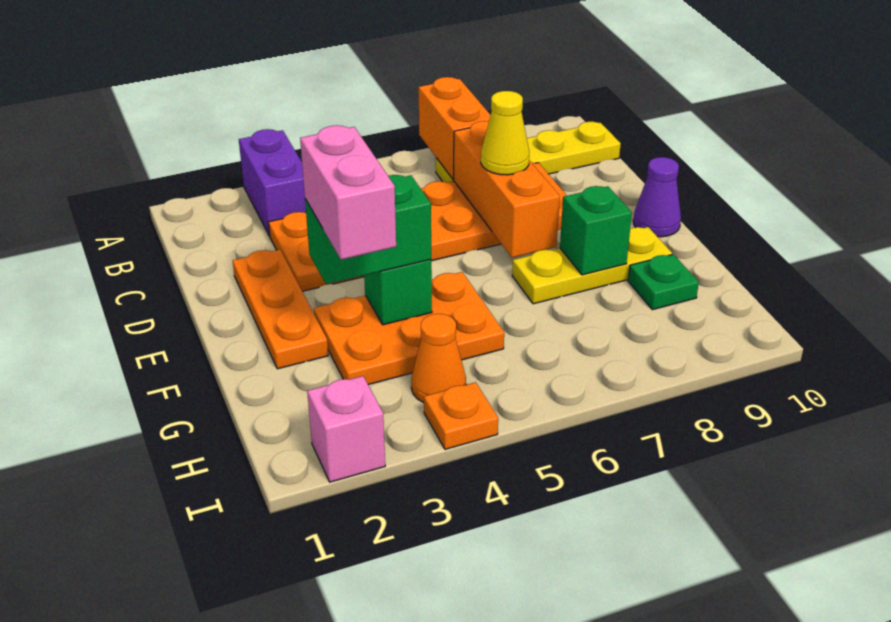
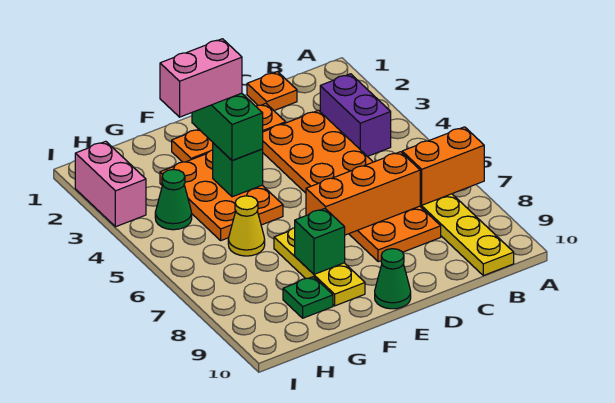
purple 1x2 brick [239,129,306,236] -> purple 1x2 brick turned to [320,74,391,157]
yellow 1x1 cone [481,91,529,175] -> yellow 1x1 cone moved to [228,196,265,256]
purple 1x1 cone [633,157,681,237] -> green 1x1 cone [375,249,411,309]
orange 1x1 cone [411,314,466,403] -> green 1x1 cone [155,169,192,230]
pink 1x1 brick [307,376,385,482] -> pink 1x2 brick [75,141,146,227]
orange 1x1 plate [424,382,498,449] -> orange 1x1 plate moved to [247,72,297,110]

